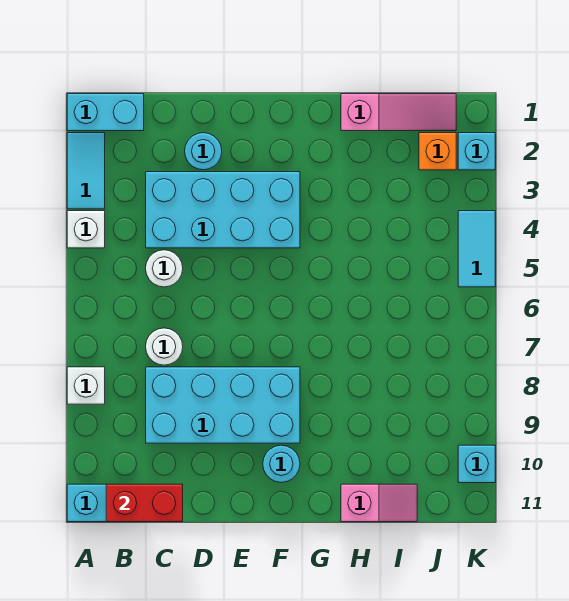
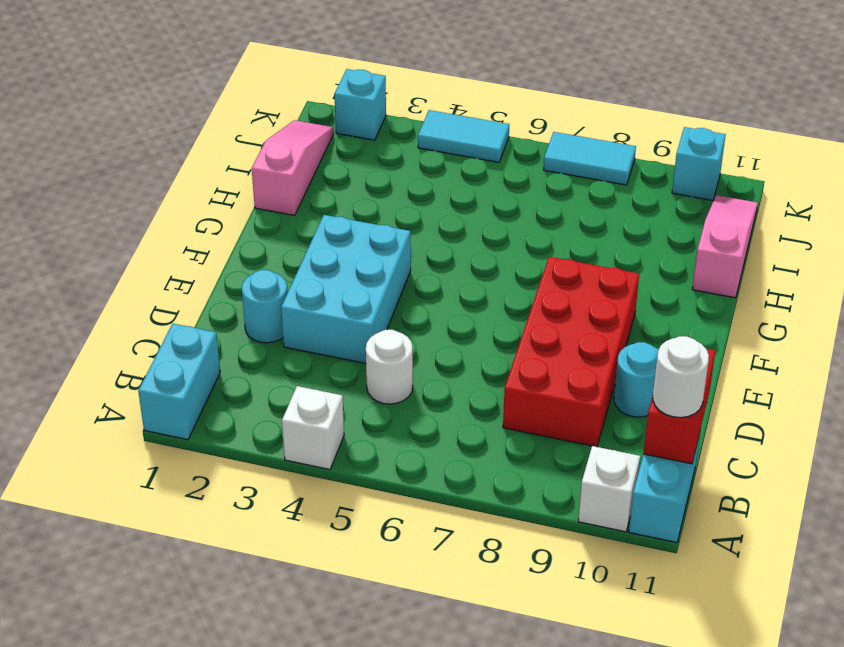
cyan 1x2 tile [67,133,105,209] -> cyan 1x2 tile moved to [543,132,636,185]
white 1x1 brick [67,367,105,404] -> white 1x1 brick moved to [578,446,640,532]
cyan 2x4 brick [146,172,300,248] -> cyan 2x3 brick [281,215,411,363]
white 1x1 round brick [146,328,183,365] -> white 1x1 round brick moved to [653,336,709,418]
cyan 2x4 brick [146,367,300,443] -> red 2x4 brick [503,257,639,447]
cyan 1x1 round brick [263,445,300,483] -> cyan 1x1 round brick moved to [614,342,659,417]
pink 1x2 slope [341,484,417,522] -> pink 1x3 slope [692,195,758,298]
orange 1x1 brick [419,133,456,170] -> none

